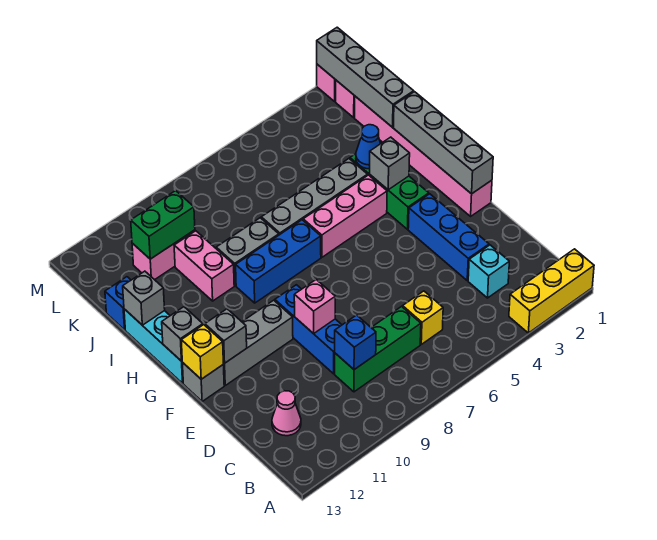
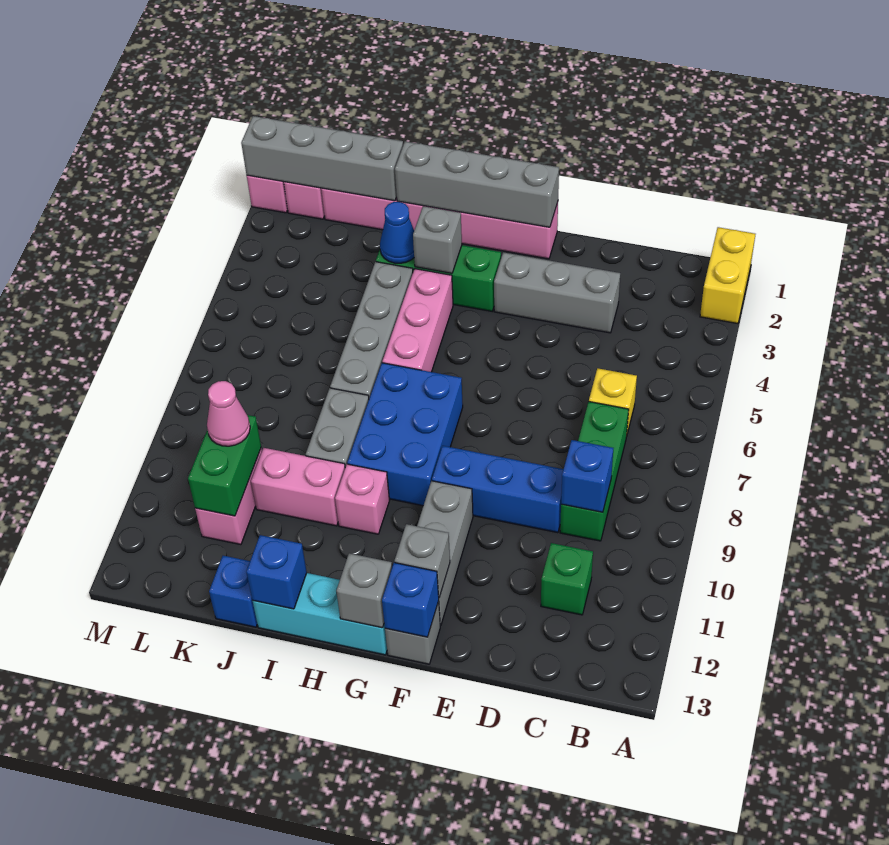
yellow 1x3 brick [509,249,594,333] -> yellow 1x2 brick [700,227,755,324]
cyan 1x1 brick [468,245,509,298] -> none
none -> green 1x1 brick [541,543,593,615]
pink 1x1 cone [272,391,301,436] -> pink 1x1 cone moved to [207,381,250,446]
blue 1x3 brick [408,194,489,281] -> grey 1x3 brick [494,252,620,333]
pink 1x1 brick [294,280,335,334] -> pink 1x1 brick moved to [335,464,390,534]
yellow 1x1 brick [181,325,223,379] -> blue 1x1 brick [382,563,439,637]
blue 1x3 brick [236,220,321,303] -> blue 2x3 brick [347,363,463,506]
grey 1x1 brick [123,271,165,325] -> blue 1x1 brick [246,535,307,609]

